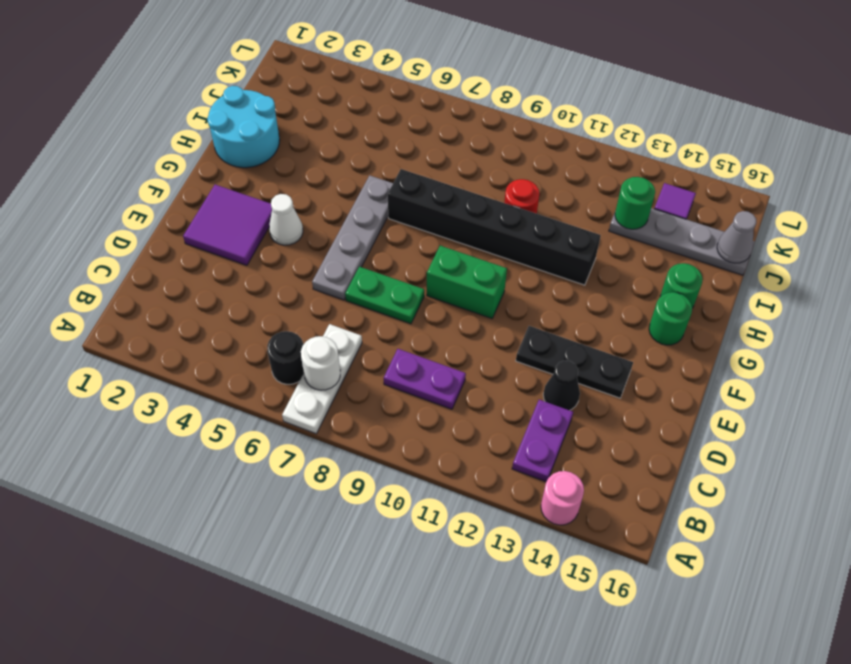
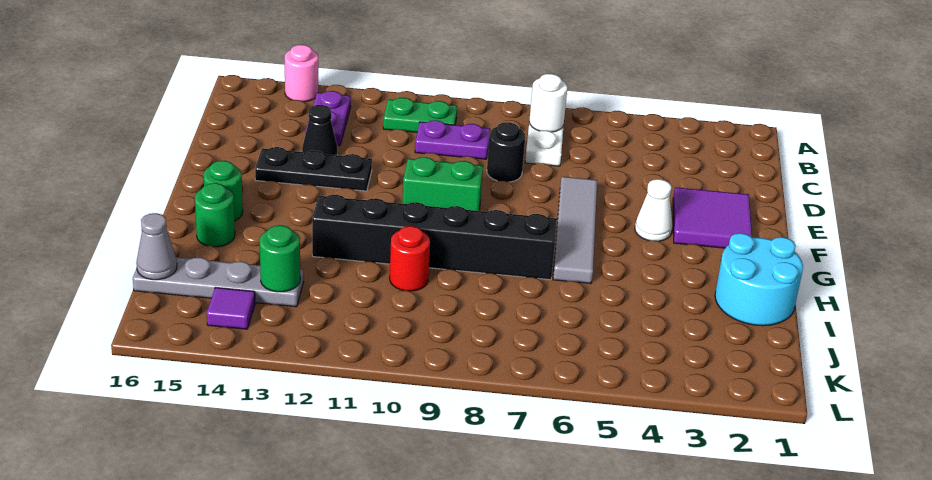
black 1x1 round brick [267,331,304,384] -> black 1x1 round brick moved to [487,122,525,182]
grey 1x4 plate [312,175,393,300] -> grey 1x4 tile [553,177,597,284]
green 1x2 plate [345,267,424,324] -> green 1x2 plate moved to [383,98,457,132]

